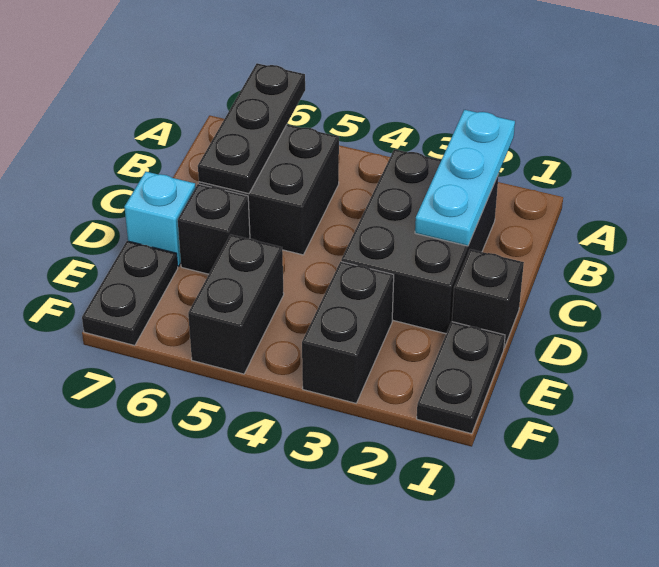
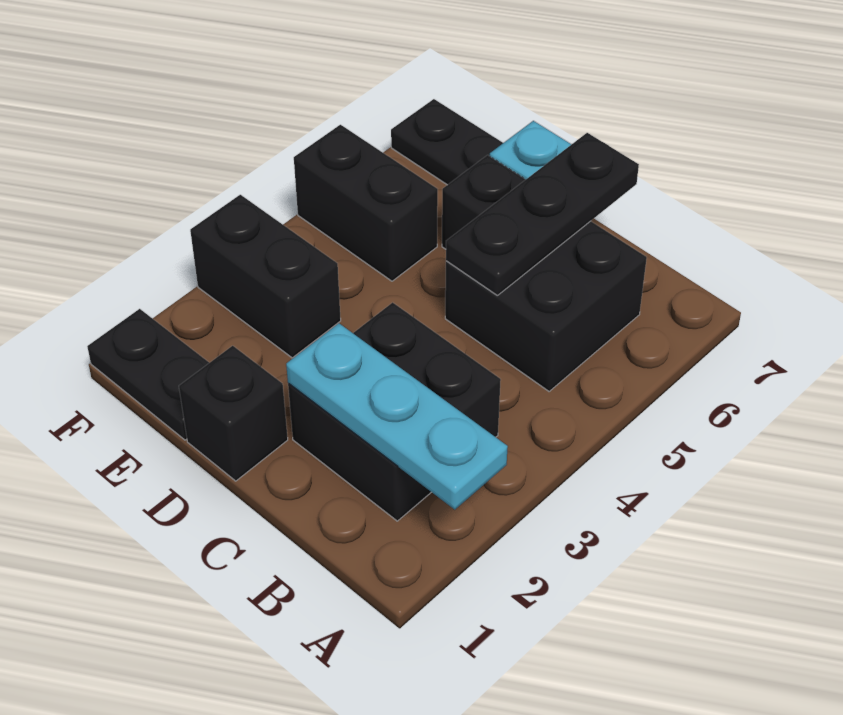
black 1x3 plate [198,63,305,194] -> black 1x3 plate turned to [446,133,639,295]
black 2x3 brick [341,149,499,334] -> black 2x2 brick [288,302,501,521]

